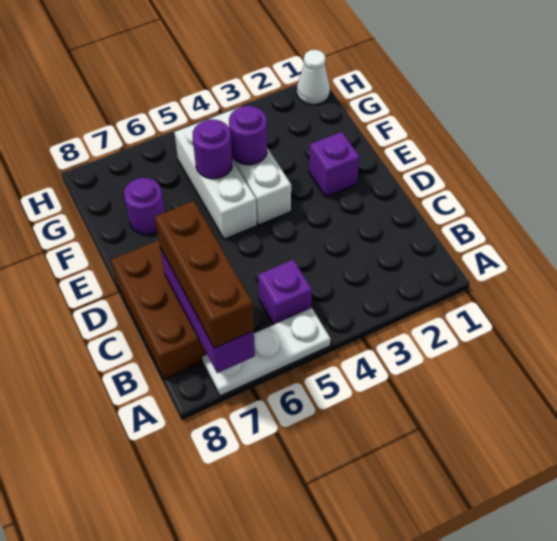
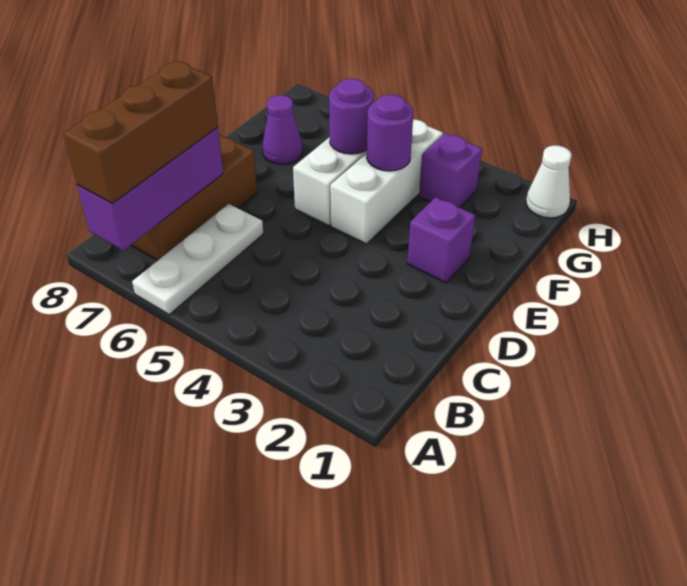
white 1x3 plate [202,308,330,396] -> white 1x3 plate turned to [132,204,263,314]
purple 1x1 brick [258,260,312,325] -> purple 1x1 brick moved to [419,133,482,208]
purple 1x1 round brick [124,178,165,235] -> purple 1x1 cone [262,95,303,164]

